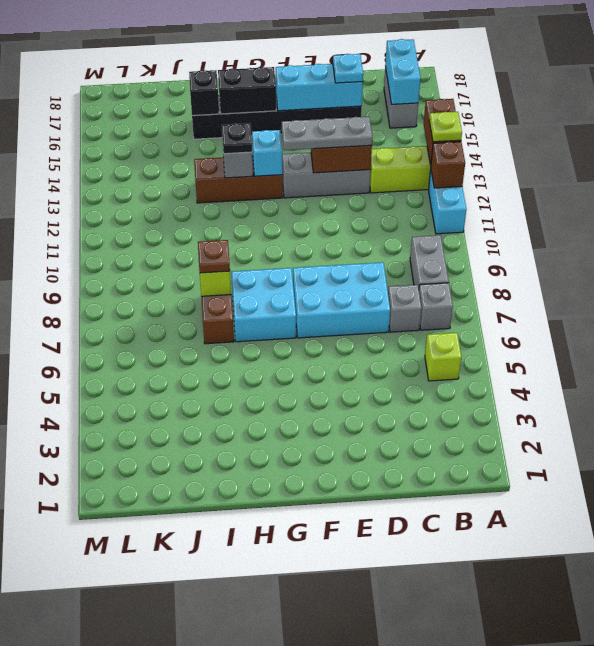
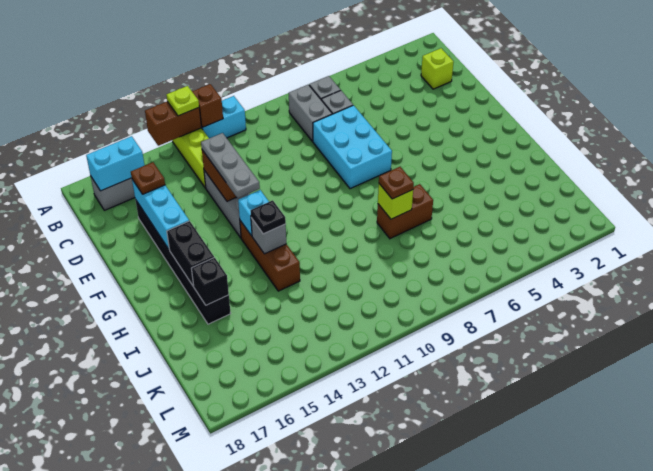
lime 1x1 brick [425,333,461,381] -> lime 1x1 brick moved to [421,48,454,89]
grey 1x2 brick [410,235,449,288] -> grey 1x2 brick turned to [289,85,332,142]
cyan 1x1 plate [333,54,363,83] -> brown 1x1 plate [131,162,165,194]
cyan 2x2 brick [231,268,296,342] -> none

